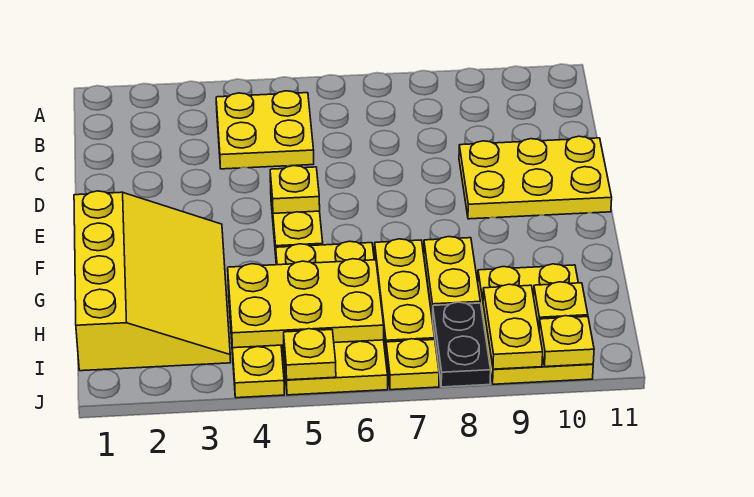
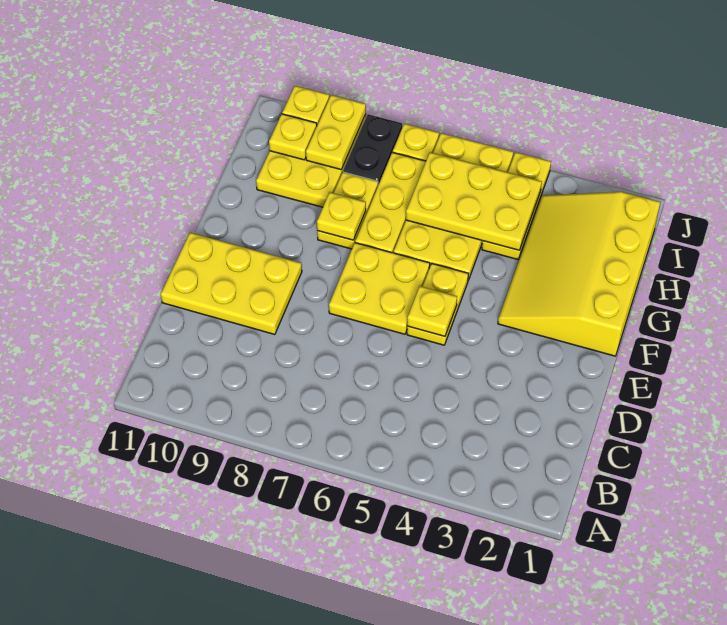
yellow 2x2 plate [216,91,314,169] -> yellow 2x2 plate moved to [329,243,430,334]
yellow 1x1 plate [284,329,336,380] -> yellow 1x1 plate moved to [317,192,366,240]

